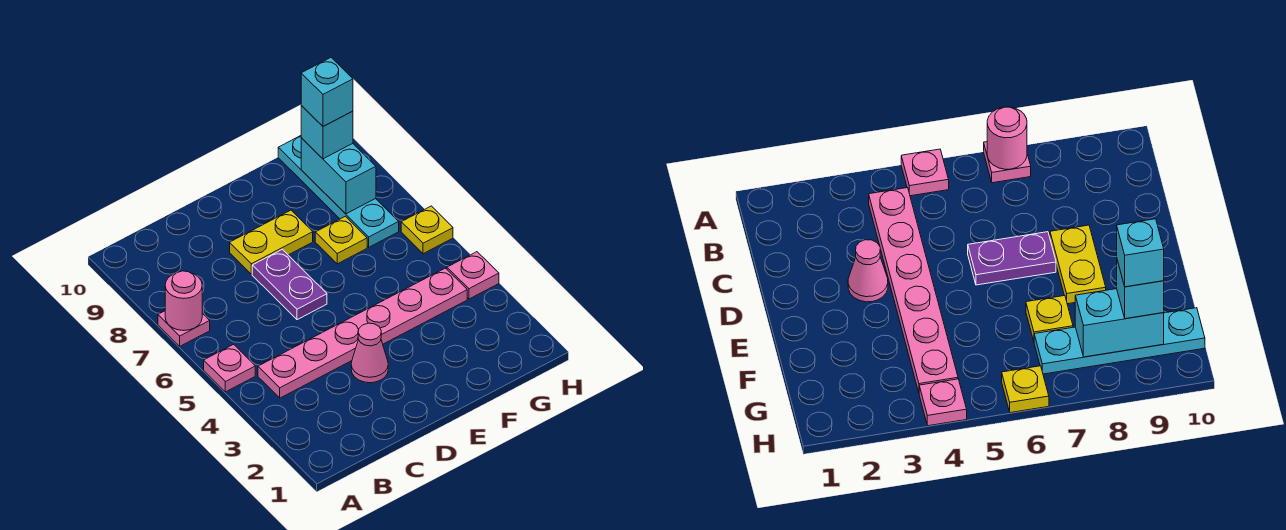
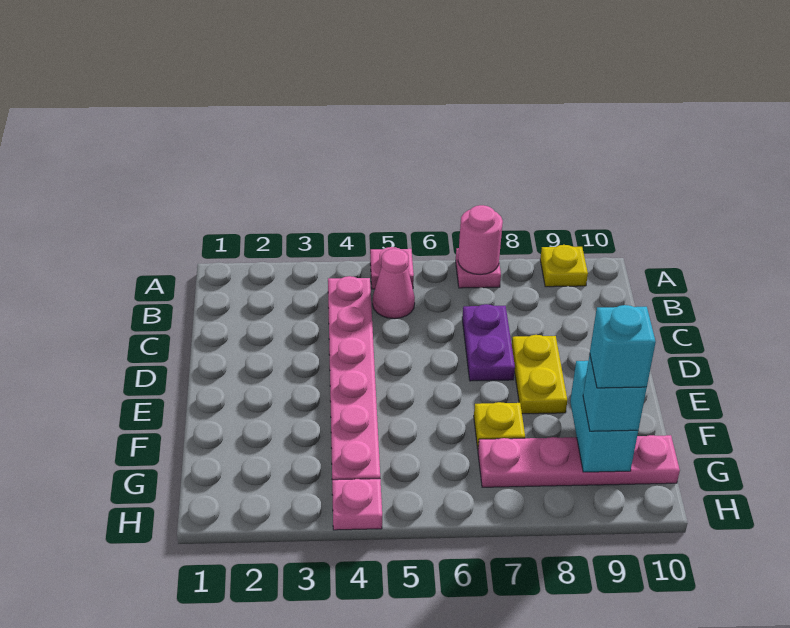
pink 1x1 cone [351,323,388,383] -> pink 1x1 cone moved to [373,249,415,319]
purple 1x2 plate [252,249,327,320] -> purple 1x2 plate turned to [462,304,515,381]
cyan 1x4 plate [278,136,399,247] -> pink 1x4 plate [478,435,680,487]
cyan 1x2 brick [301,138,376,214] -> cyan 1x2 brick turned to [570,361,638,472]
yellow 1x1 plate [401,206,453,254] -> yellow 1x1 plate moved to [540,245,588,287]

